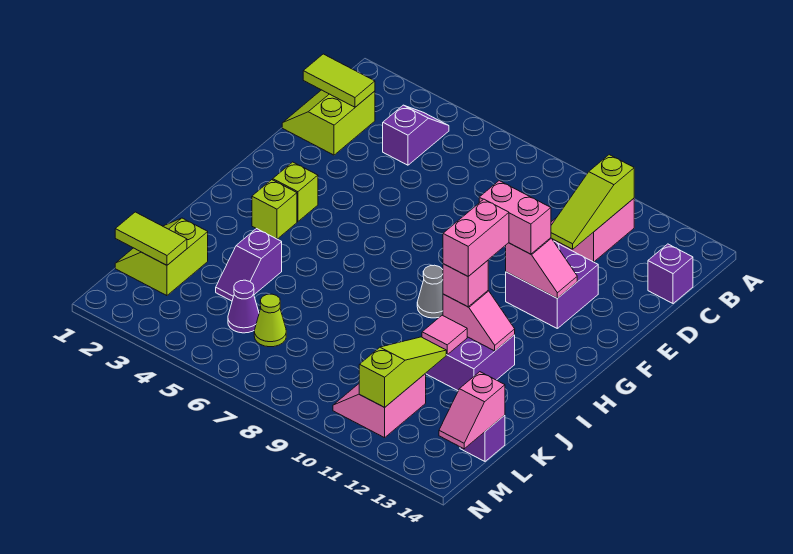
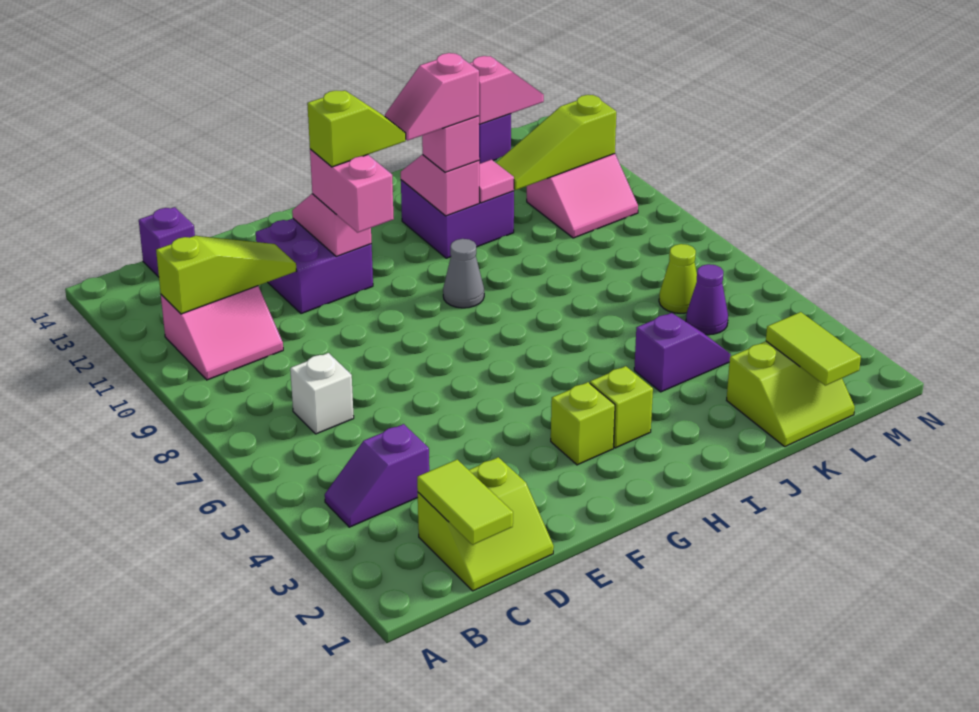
none -> white 1x1 brick [290,353,354,434]
none -> lime 1x2 slope [307,90,406,167]
pink 1x2 brick [443,199,509,276] -> pink 1x2 slope [385,53,479,140]

